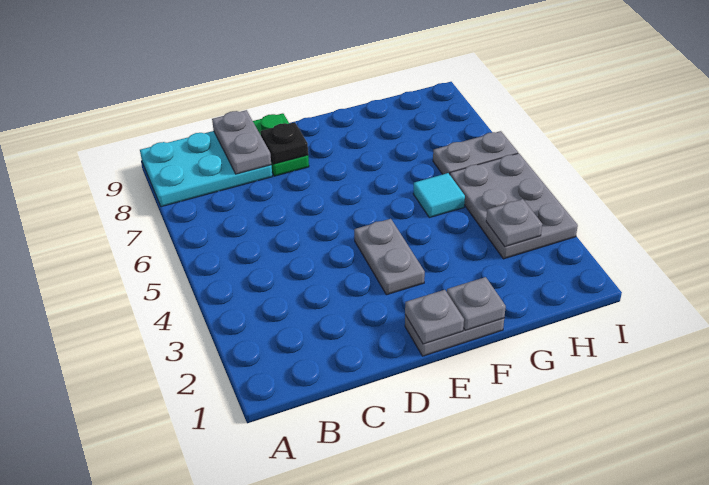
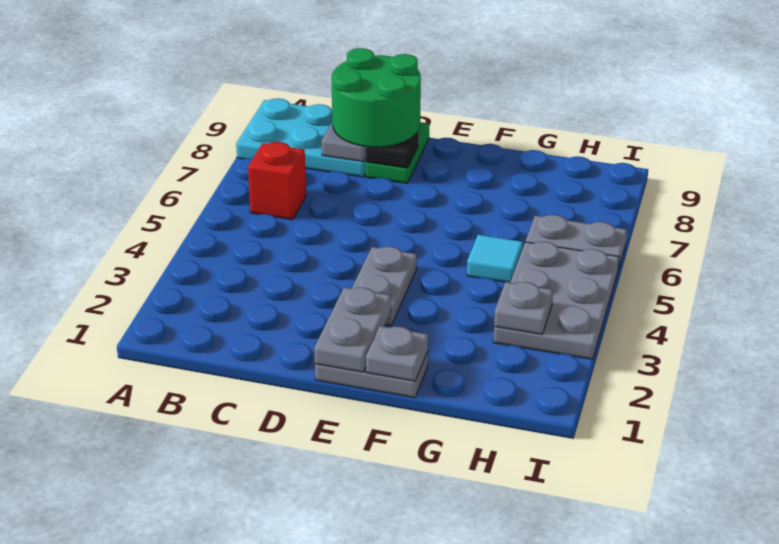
none -> red 1x1 brick [248,142,306,220]
none -> green 2x2 round brick [332,48,421,147]
grey 1x1 plate [405,290,464,344] -> grey 1x2 plate [314,287,391,372]

